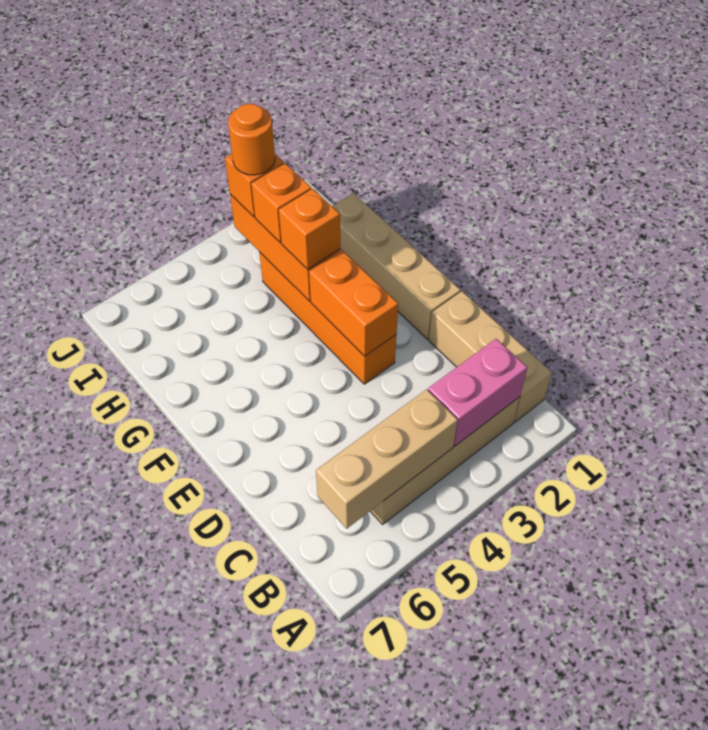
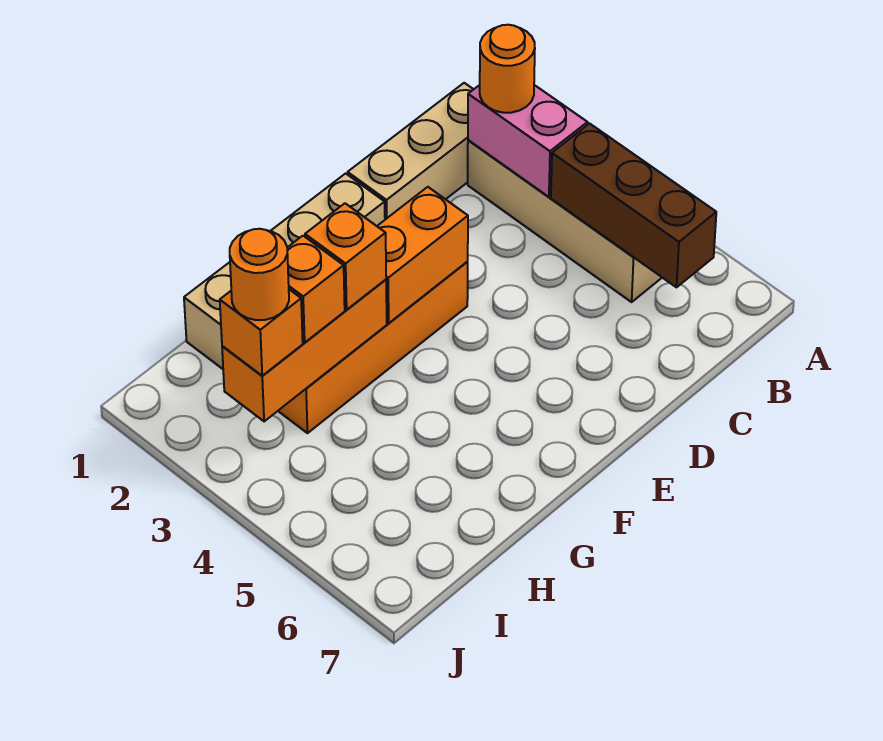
none -> orange 1x1 round brick [480,25,535,113]
tan 1x3 brick [316,389,458,529] -> brown 1x3 brick [551,124,716,287]

